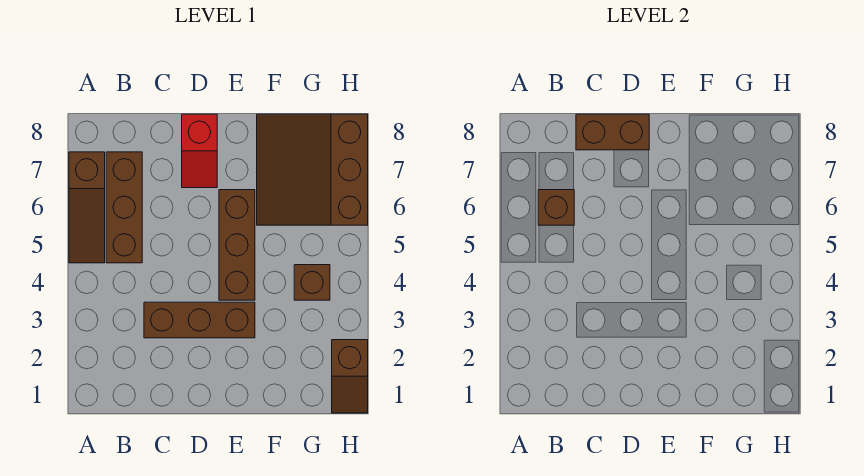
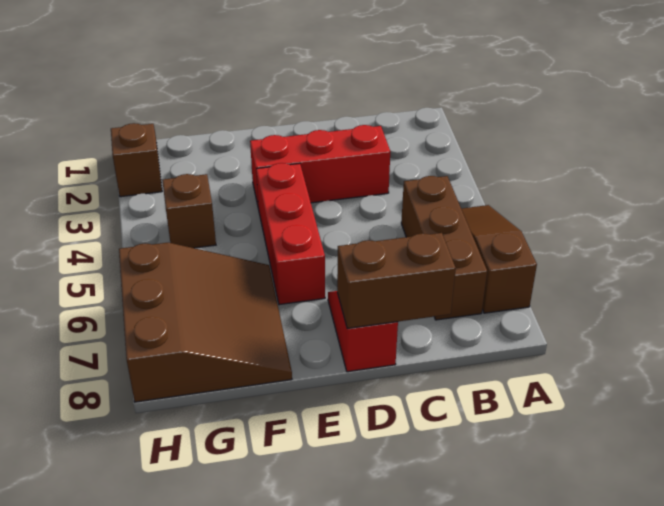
brown 1x1 brick [538,190,574,225] -> none
brown 1x3 brick [144,302,255,338] -> red 1x3 brick [250,125,390,209]
brown 1x3 brick [219,190,255,300] -> red 1x3 brick [256,163,325,305]

